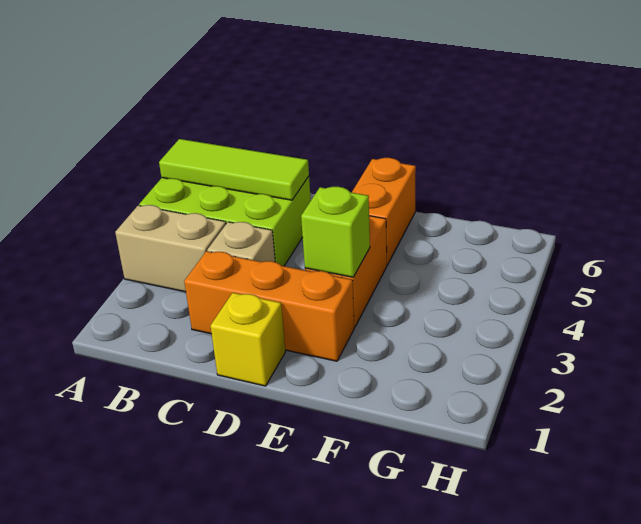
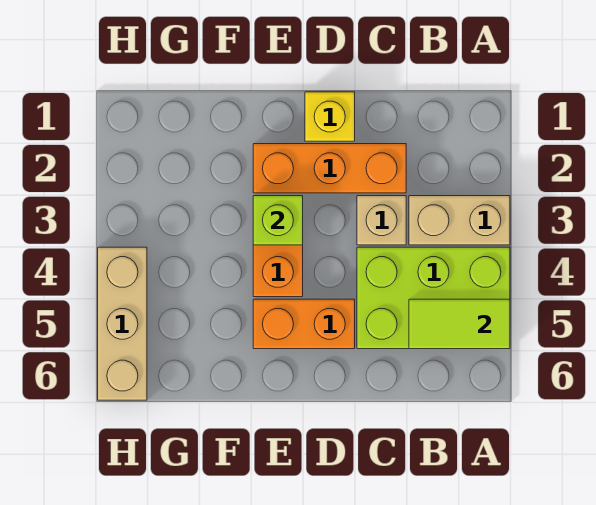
lime 1x3 tile [159,139,309,200] -> lime 1x2 tile [409,299,510,349]
orange 1x2 brick [352,158,416,265] -> orange 1x2 brick turned to [253,299,355,349]
none -> tan 1x3 brick [98,247,147,400]

